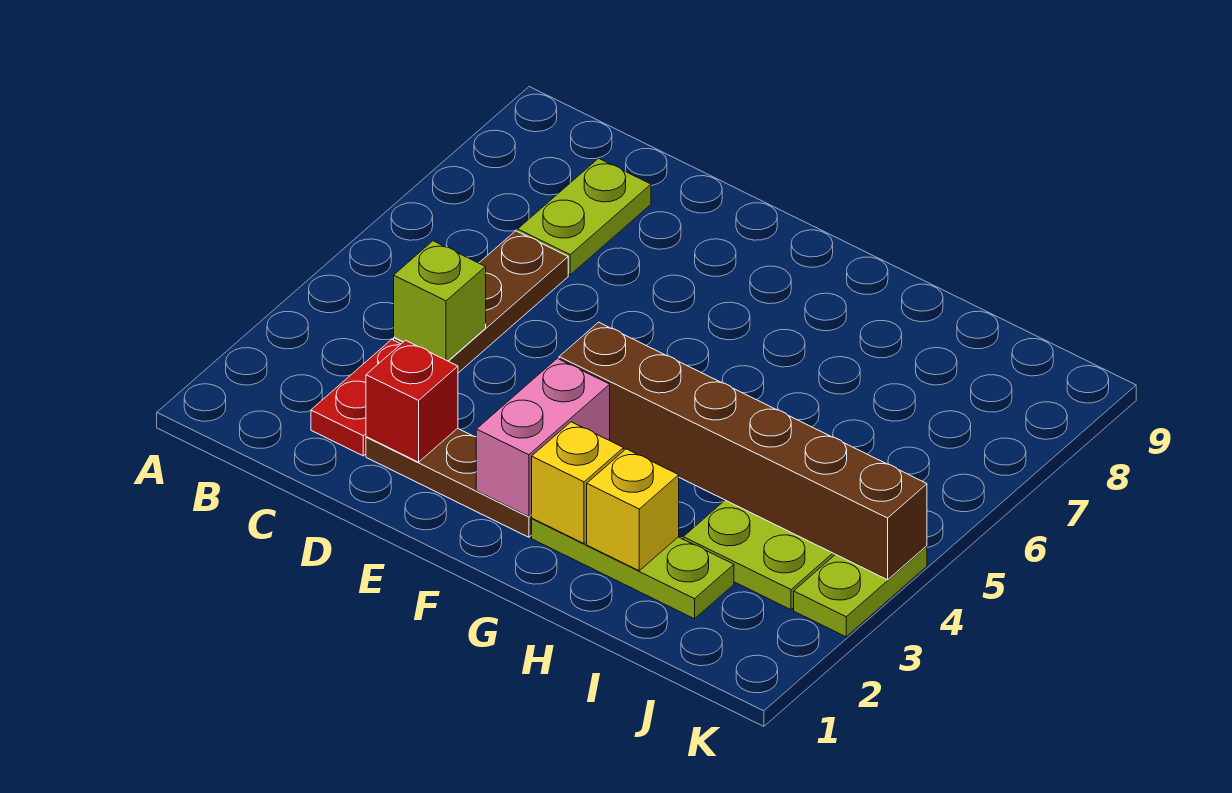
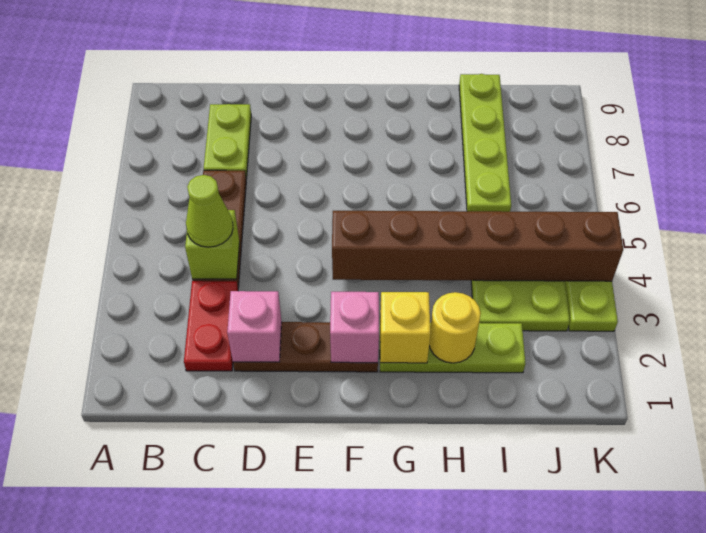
none -> lime 1x1 cone [186,175,233,247]
red 1x1 brick [366,340,458,462] -> pink 1x1 brick [227,291,282,362]
pink 1x2 brick [476,358,610,516] -> pink 1x1 brick [330,292,379,363]
yellow 1x1 brick [587,449,679,571] -> yellow 1x1 round brick [429,292,481,363]
none -> lime 1x4 plate [459,74,511,212]

